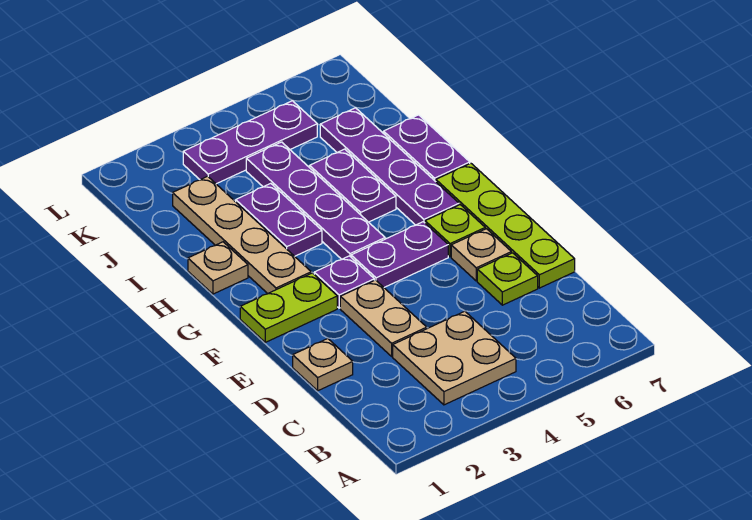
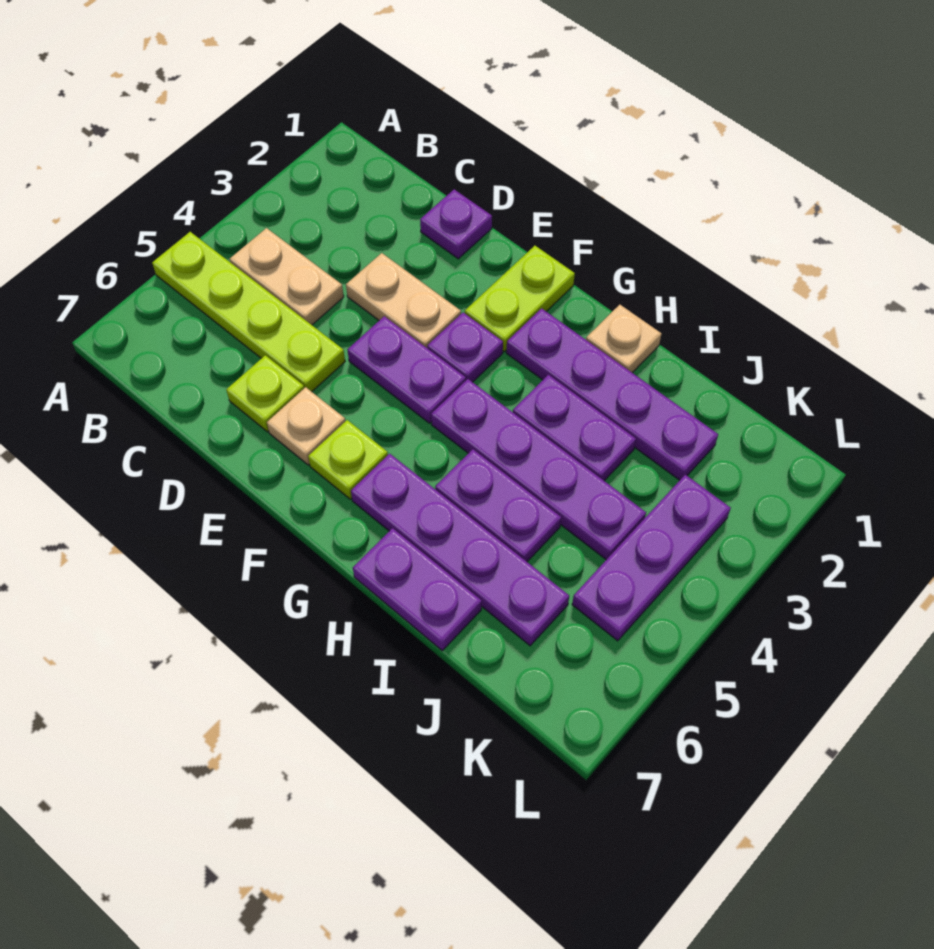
tan 2x2 plate [393,311,516,405] -> tan 1x2 plate [230,228,344,325]
tan 1x1 plate [293,339,353,391] -> purple 1x1 plate [420,189,492,259]
lime 1x4 plate [436,163,575,288] -> lime 1x4 plate moved to [152,232,345,392]
purple 1x2 plate [351,222,448,287] -> purple 1x2 plate turned to [348,316,466,423]
tan 1x4 plate [173,176,311,294] -> purple 1x4 plate [506,308,718,480]

